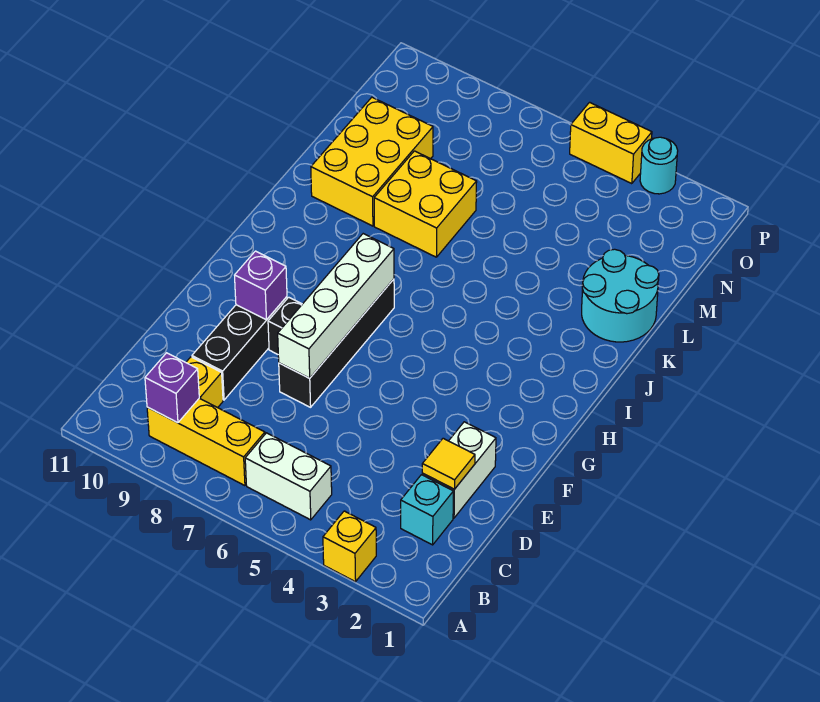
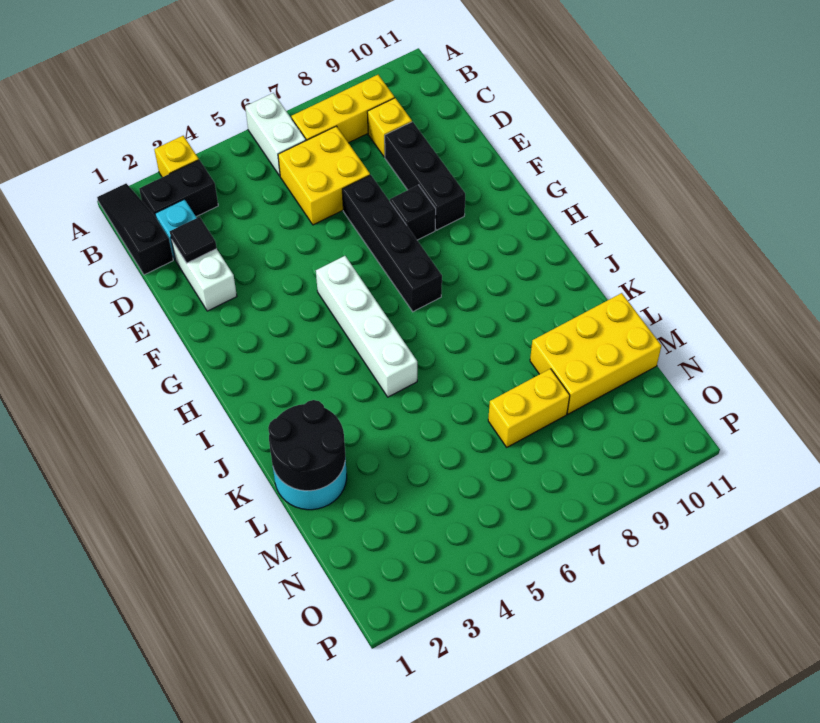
none -> black 1x3 slope [97,184,173,275]
none -> black 1x2 brick [139,160,218,217]
white 1x2 brick [245,433,332,520] -> white 1x2 brick turned to [245,93,306,176]
purple 1x1 brick [145,353,199,423] -> none
yellow 1x1 tile [422,438,475,489] -> black 1x1 tile [170,217,217,263]
white 1x4 brick [278,234,394,378] -> white 1x4 brick moved to [316,256,417,397]
purple 1x1 brick [235,251,287,320] -> none
none -> black 2x2 round brick [268,400,345,491]
yellow 2x2 brick [374,151,477,257] -> yellow 2x2 brick moved to [278,126,370,225]
yellow 2x3 brick [311,97,433,226] -> yellow 2x3 brick turned to [530,293,661,414]
cyan 1x1 round brick [640,137,678,194] -> none
yellow 1x2 brick [570,102,652,184] -> yellow 1x2 brick moved to [488,369,570,447]

